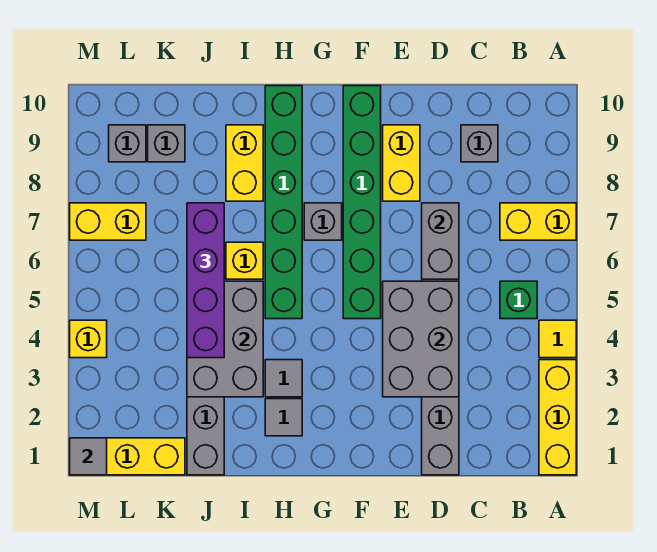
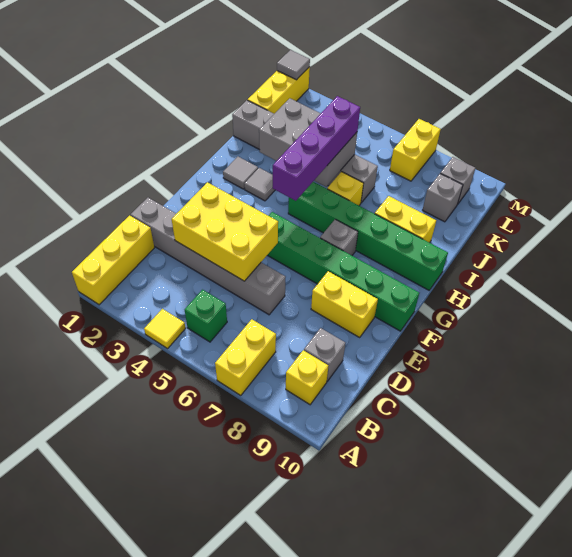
yellow 1x3 brick [539,360,576,475] -> yellow 1x3 brick turned to [72,216,154,305]
grey 2x3 brick [383,281,459,397] -> yellow 2x3 brick [172,182,278,281]
grey 1x2 brick [422,203,459,279] -> none
purple 1x4 brick [187,203,224,358] -> purple 1x4 brick turned to [273,96,360,201]
yellow 1x1 brick [70,320,107,358] -> yellow 1x1 brick moved to [286,350,328,405]

